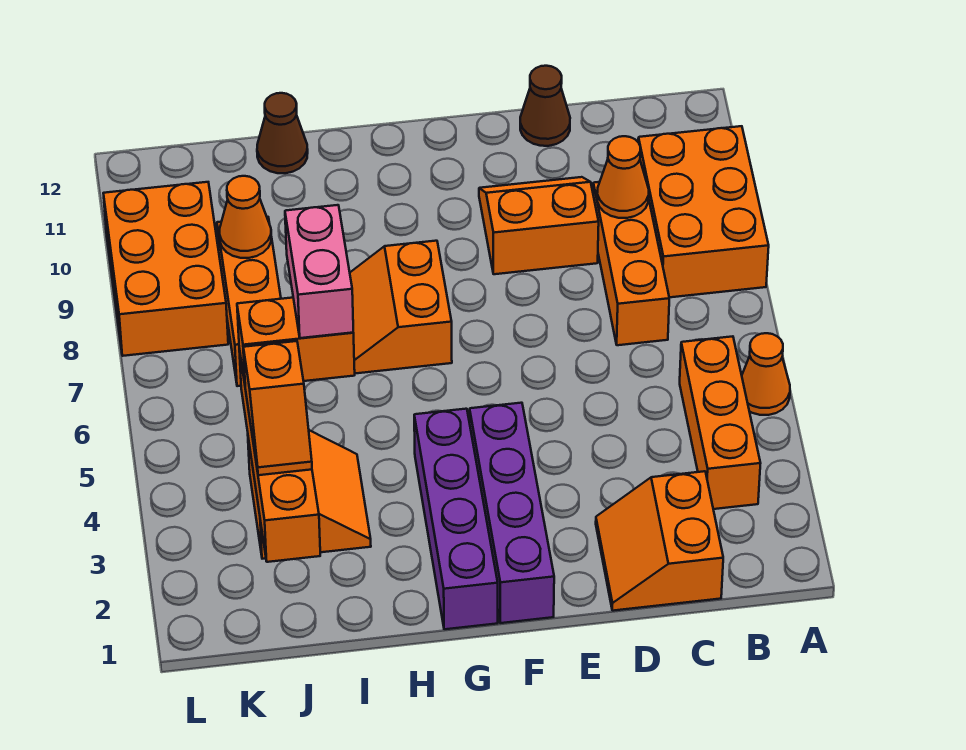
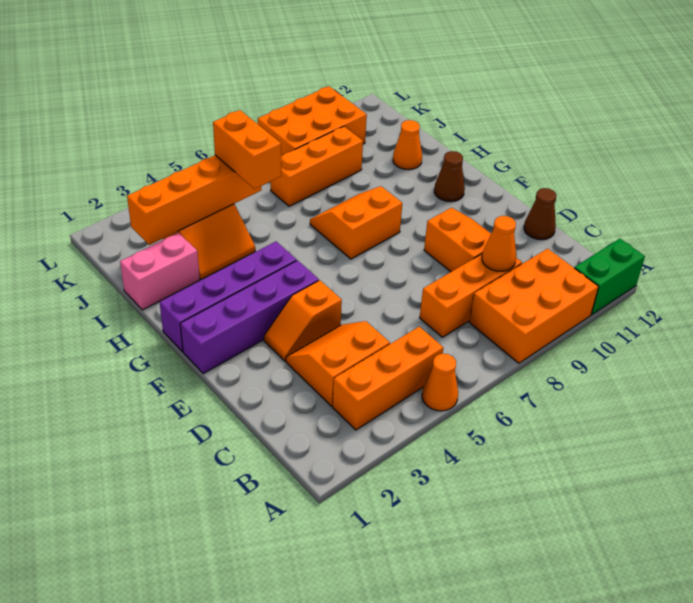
none -> green 1x2 brick [574,239,645,315]
orange 2x2 slope [596,471,723,611] -> orange 2x2 slope moved to [286,321,390,406]
pink 1x2 brick [285,205,353,338] -> pink 1x2 brick moved to [120,233,200,310]
brown 1x1 cone [257,93,308,173] -> brown 1x1 cone moved to [434,151,465,202]
orange 1x2 slope [243,341,312,475] -> orange 1x2 slope moved to [264,280,342,361]
orange 1x1 cone [219,176,271,258] -> orange 1x1 cone moved to [393,120,422,170]

